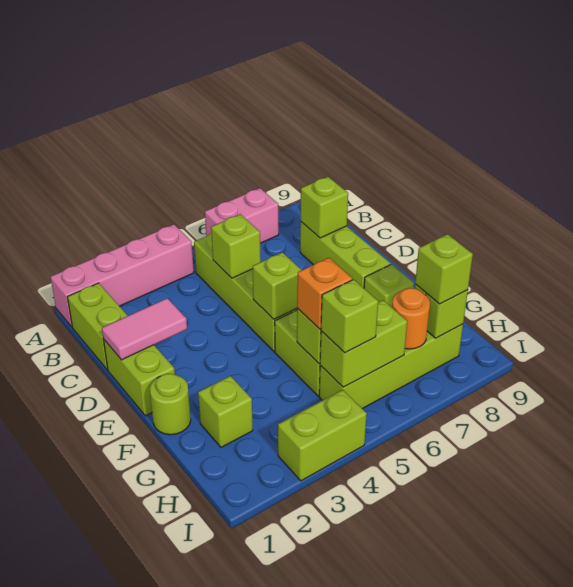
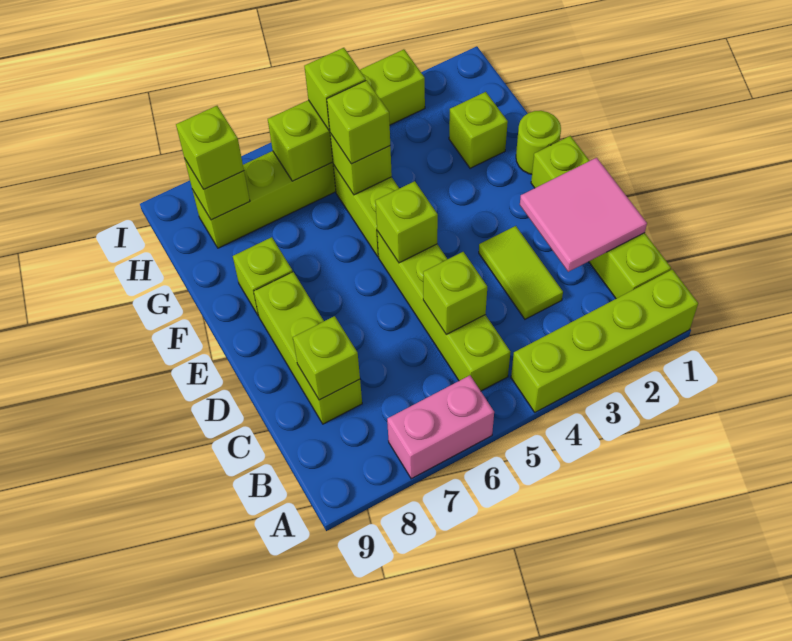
pink 1x4 brick [50,224,194,327] -> lime 1x4 brick [511,269,698,412]
none -> lime 1x2 tile [479,226,563,319]
pink 1x2 tile [102,298,187,360] -> pink 2x2 tile [520,158,647,272]
orange 1x1 brick [297,258,352,329] -> lime 1x1 brick [327,80,390,164]
orange 1x1 round brick [392,288,430,349] -> none

